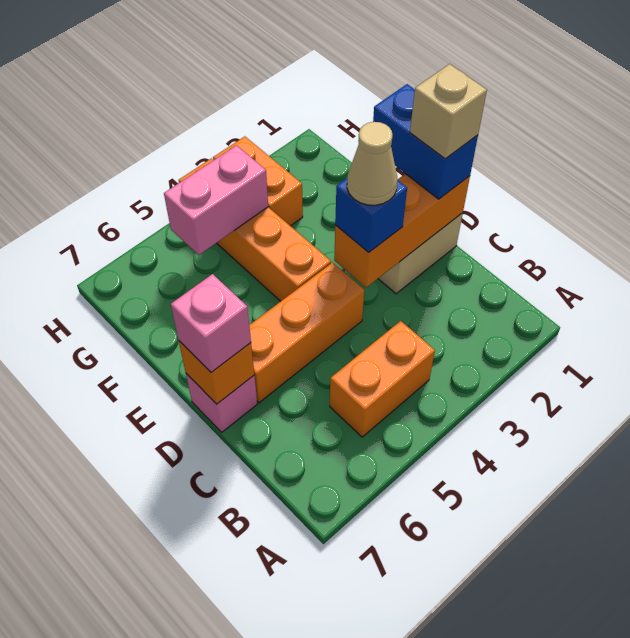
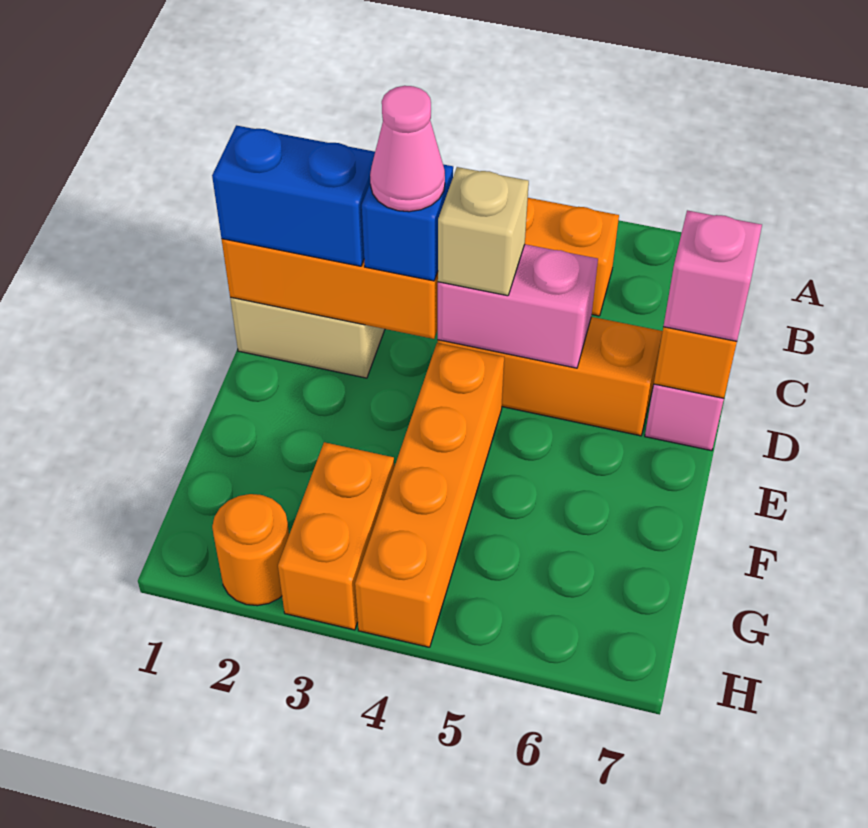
blue 1x2 brick [373,84,478,199] -> blue 1x2 brick turned to [212,125,375,266]
tan 1x1 brick [410,64,487,159] -> tan 1x1 brick moved to [438,167,529,296]
tan 1x1 cone [347,122,397,205] -> pink 1x1 cone [370,86,445,212]
pink 1x2 brick [164,145,268,255] -> pink 1x2 brick moved to [438,244,598,368]
none -> orange 1x1 round brick [212,494,289,606]

